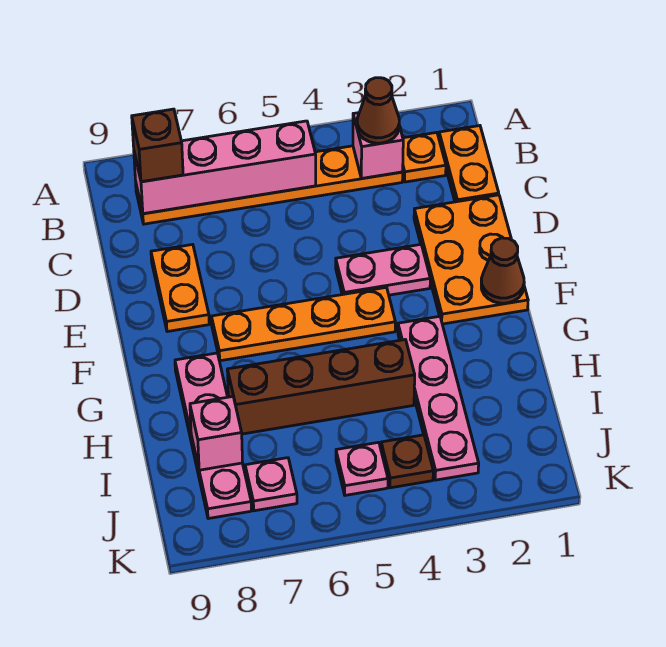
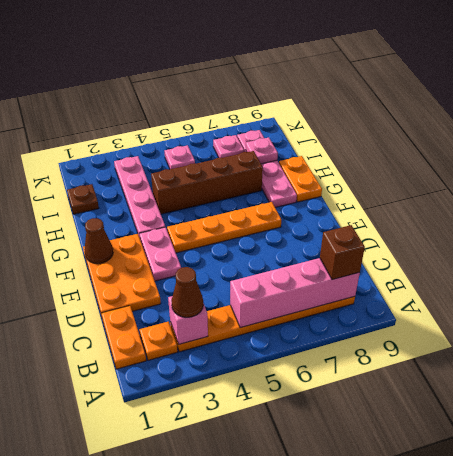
orange 1x2 plate [151,245,209,332] -> orange 1x2 plate moved to [279,156,322,202]
pink 1x2 plate [336,244,430,295] -> pink 1x2 plate turned to [139,227,181,281]
pink 1x1 brick [190,397,243,470] -> pink 1x1 plate [246,137,278,164]
brown 1x1 plate [381,435,433,488] -> brown 1x1 plate moved to [67,184,99,214]

